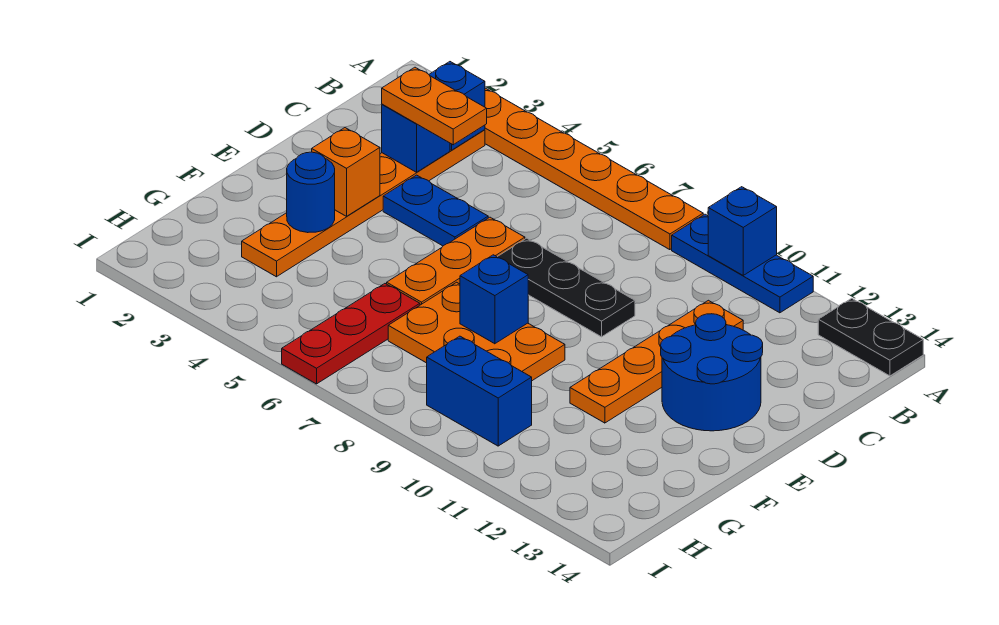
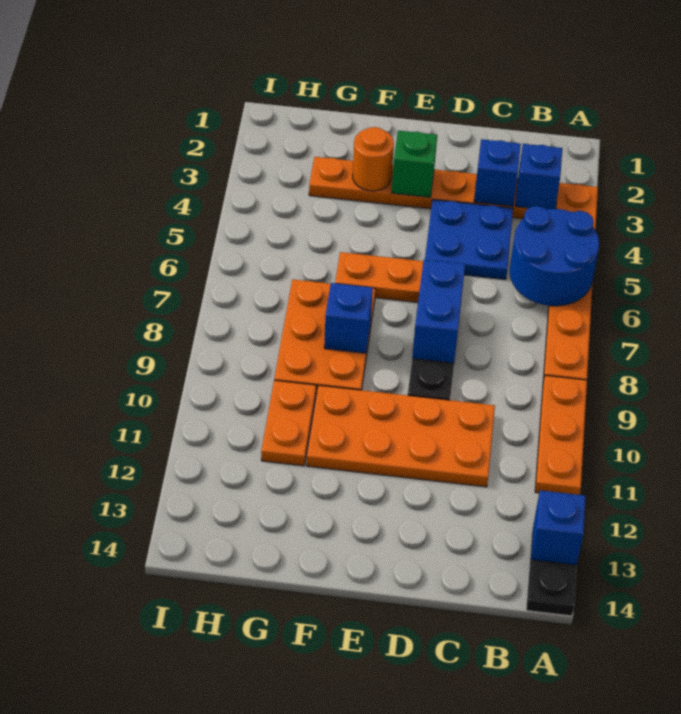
blue 1x3 plate [672,214,813,313] -> orange 1x3 plate [535,376,587,495]
blue 1x1 brick [708,187,777,275] -> blue 1x1 brick moved to [531,490,586,565]
orange 1x2 plate [382,67,487,145] -> orange 1x2 plate moved to [261,380,316,466]
orange 1x4 plate [570,300,743,423] -> orange 2x4 plate [307,385,495,487]
blue 1x2 plate [383,175,488,246] -> blue 2x2 plate [425,200,513,280]
blue 2x2 round brick [661,314,763,431] -> blue 2x2 round brick moved to [510,206,599,306]
orange 1x1 brick [312,128,380,216] -> green 1x1 brick [391,131,437,197]
blue 1x1 round brick [287,152,335,233] -> orange 1x1 round brick [353,127,394,191]
red 1x3 plate [282,284,420,384] -> none
blue 1x2 brick [427,336,532,446] -> blue 1x2 brick moved to [412,259,465,363]

